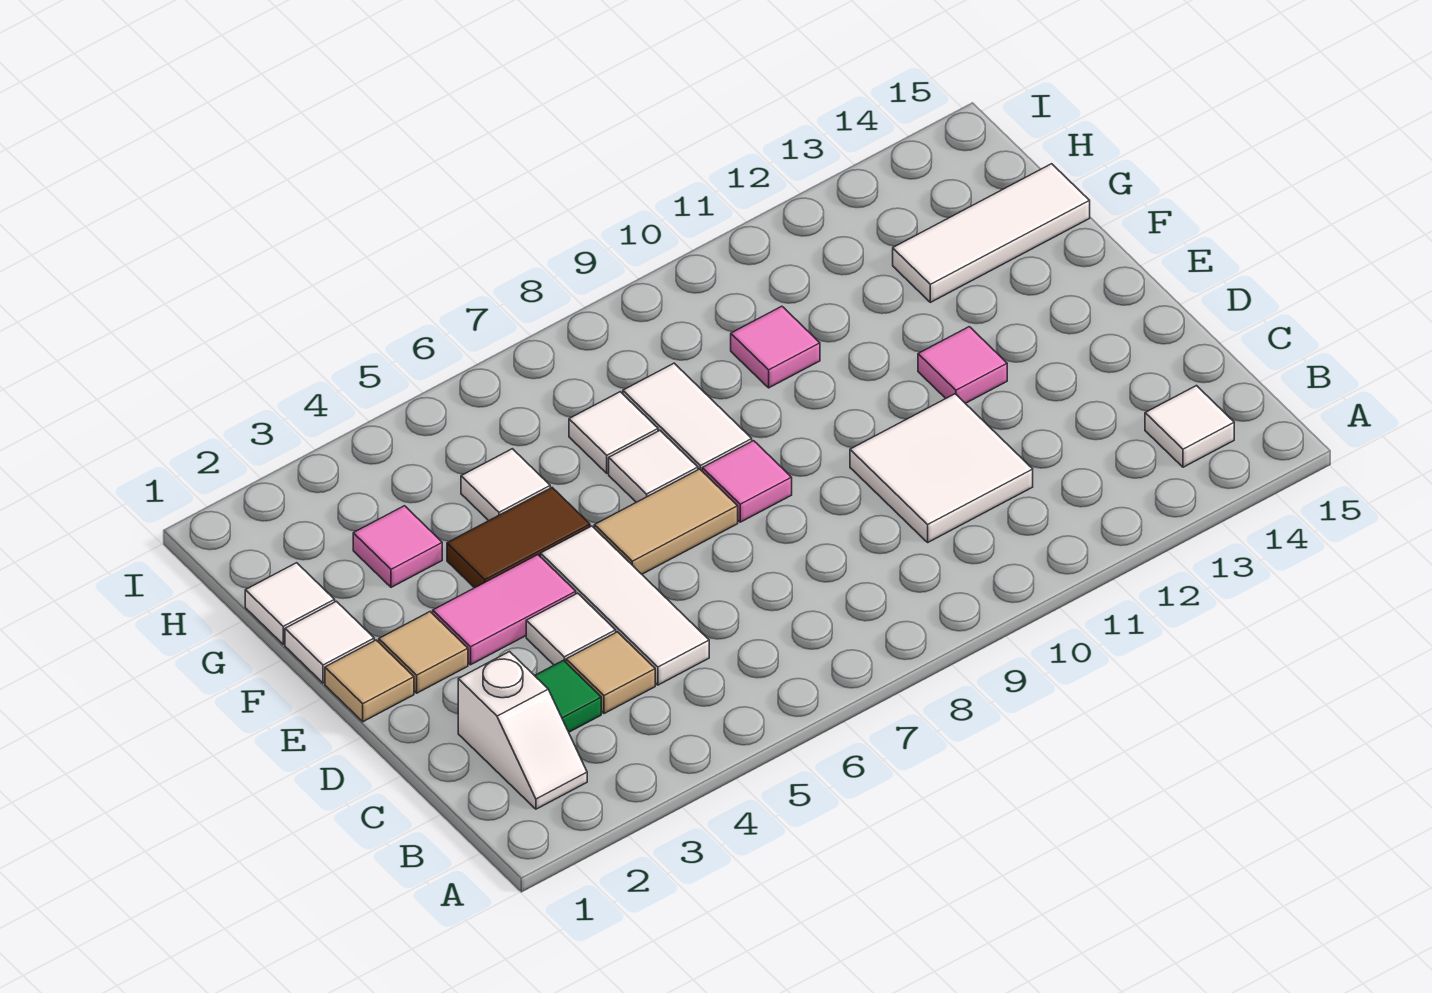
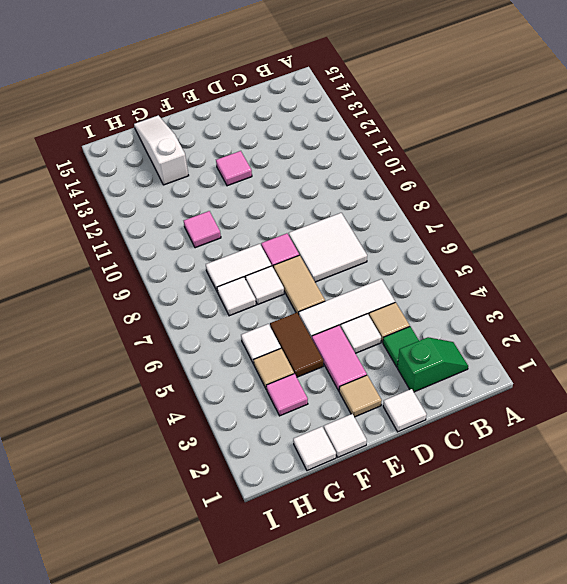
white 1x2 slope [458,652,587,809] -> green 1x2 slope [397,337,468,392]
white 1x1 tile [1145,386,1234,467] -> white 1x1 tile moved to [383,389,427,432]
white 2x2 tile [850,394,1033,542] -> white 2x2 tile moved to [289,213,367,282]
tan 1x1 tile [325,640,414,722] -> tan 1x1 tile moved to [254,349,294,390]
white 1x3 tile [893,164,1090,302] -> white 1x3 slope [134,115,189,185]

